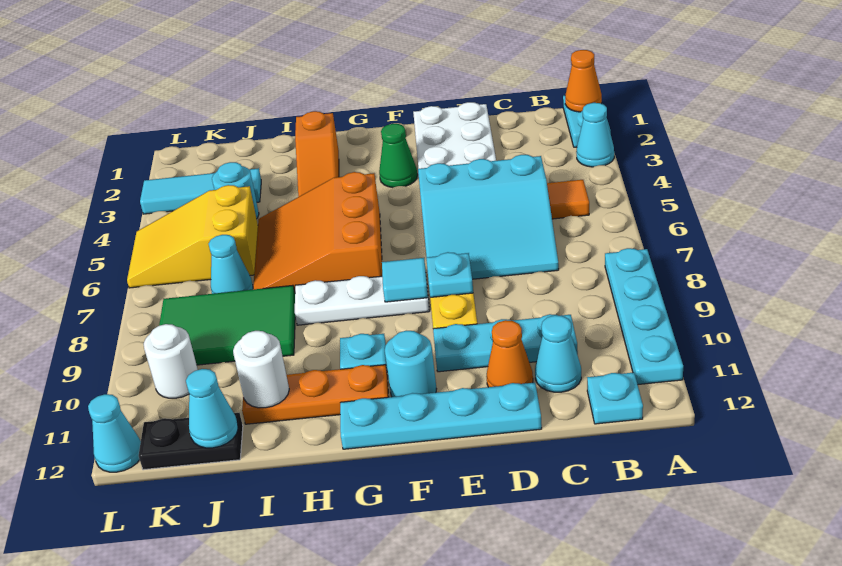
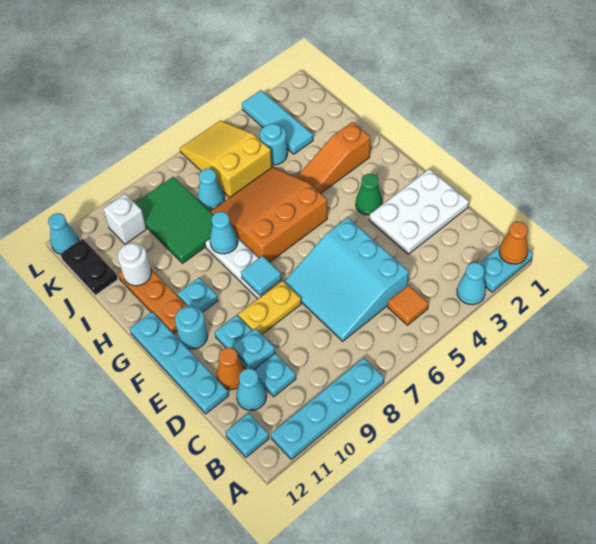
cyan 1x1 plate [426,252,473,297] -> cyan 1x1 plate moved to [233,328,275,370]
cyan 1x1 cone [186,369,238,448] -> cyan 1x1 cone moved to [210,212,238,254]
white 1x1 round brick [144,324,198,398] -> white 1x1 brick [103,194,146,244]

